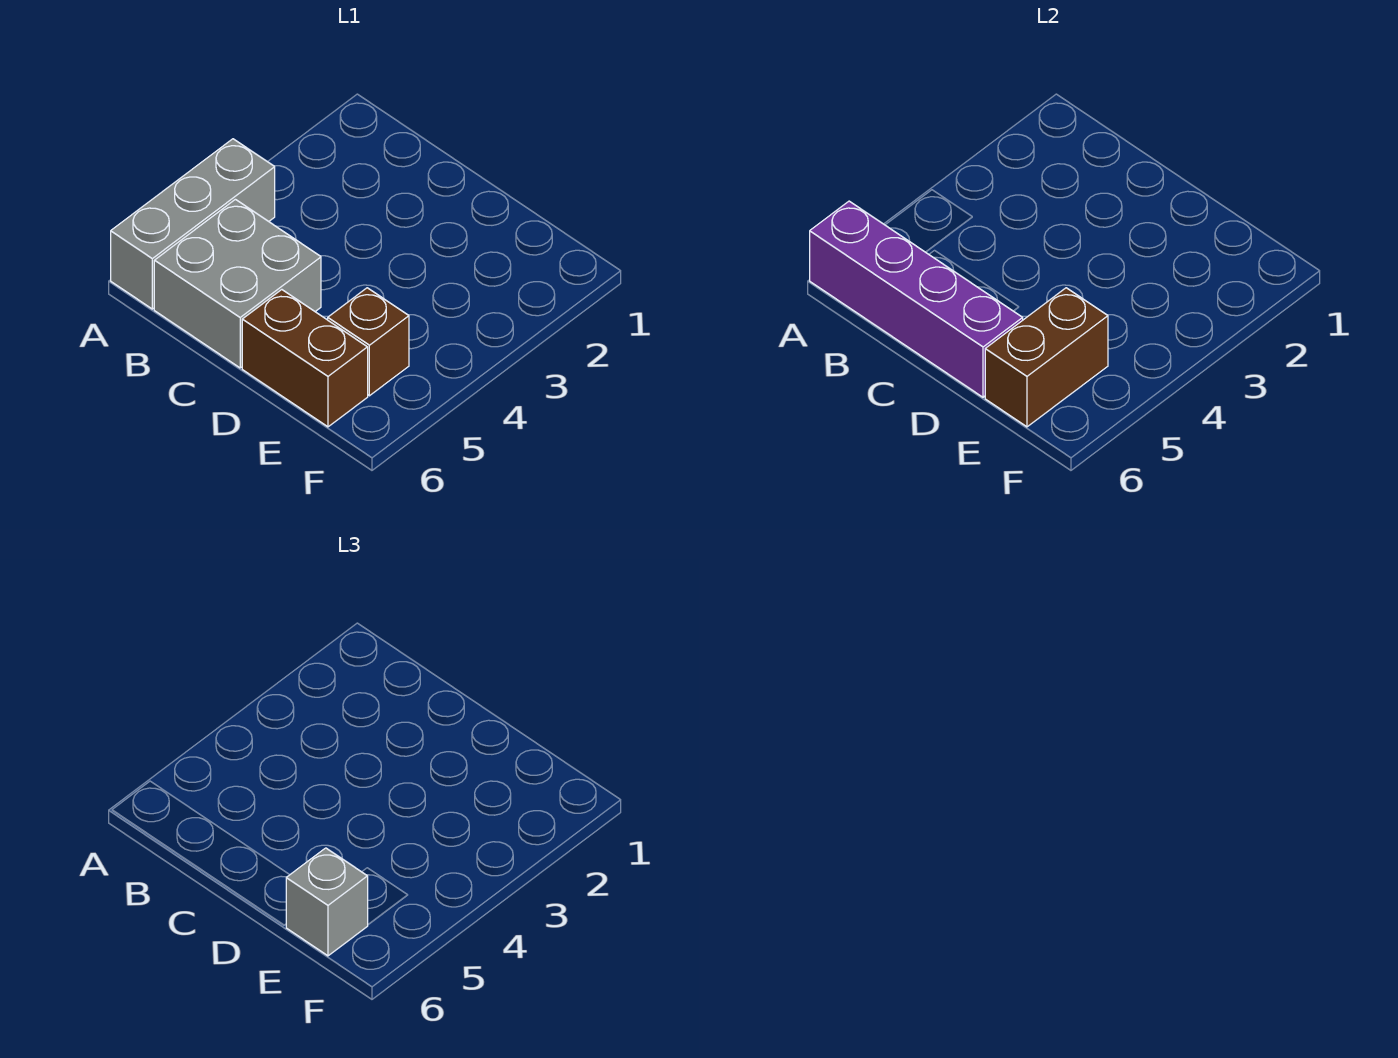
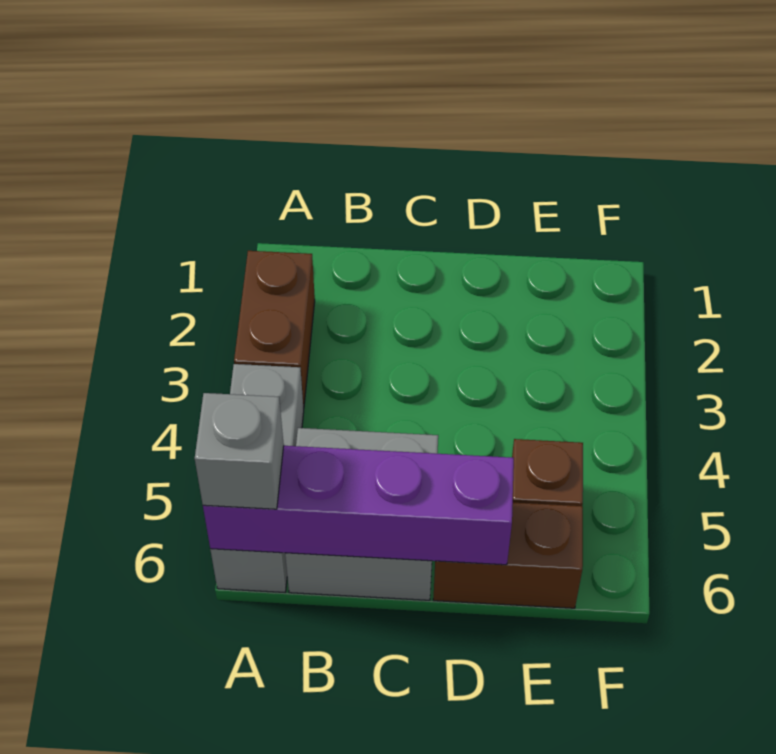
brown 1x2 brick [985,288,1108,427] -> brown 1x2 brick moved to [234,251,315,409]
grey 1x1 brick [286,848,368,956] -> grey 1x1 brick moved to [195,393,284,509]

